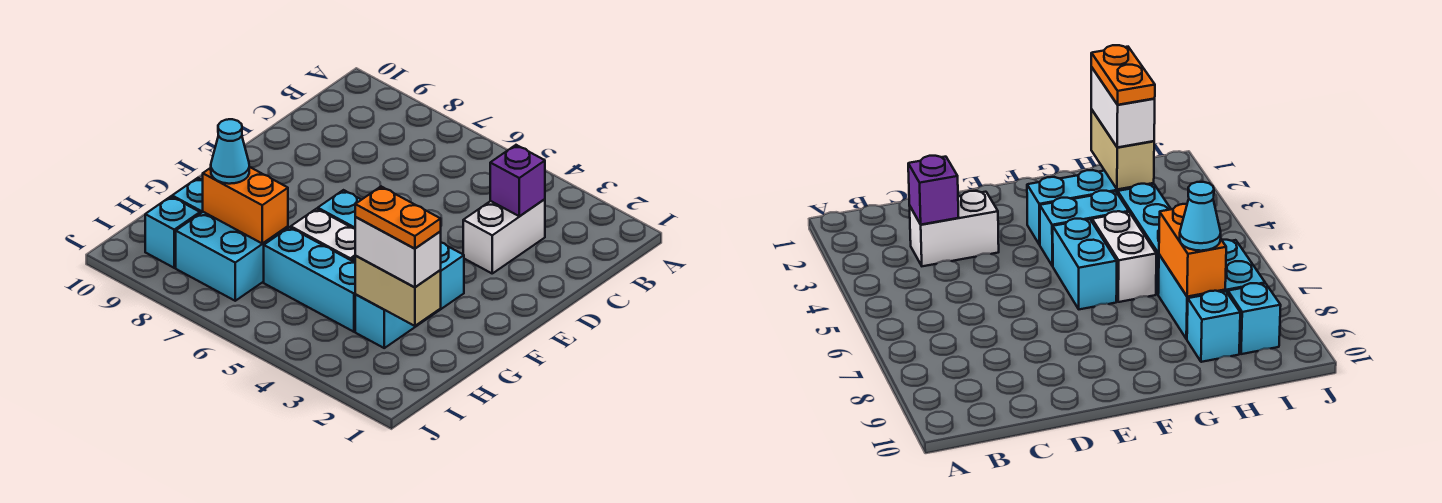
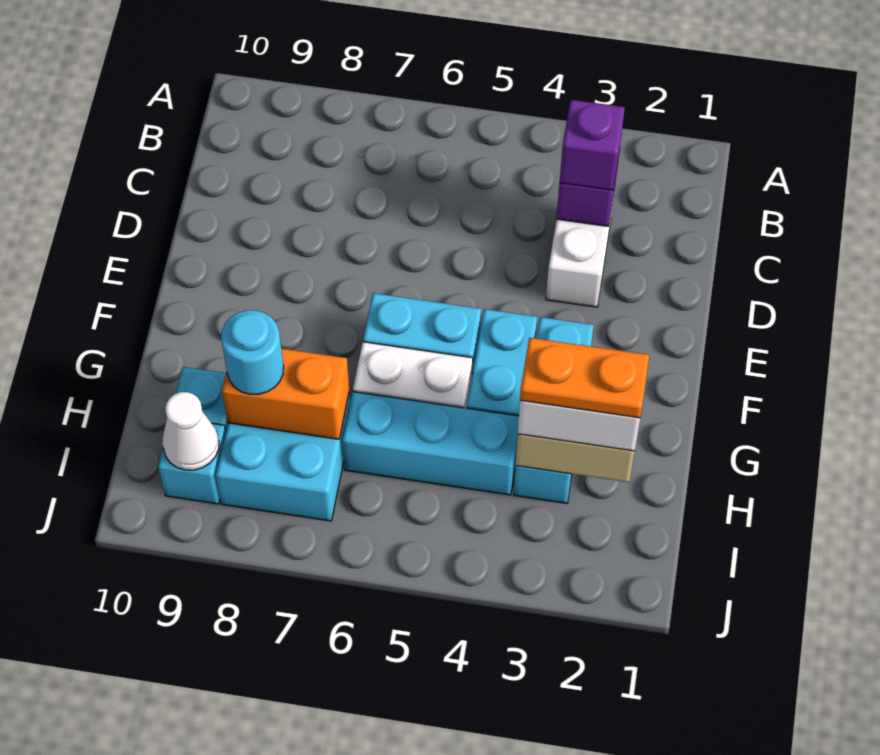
none -> purple 1x1 brick [560,100,625,190]
cyan 1x1 cone [211,119,249,184] -> cyan 1x1 round brick [221,310,284,394]
none -> white 1x1 cone [162,392,219,470]

